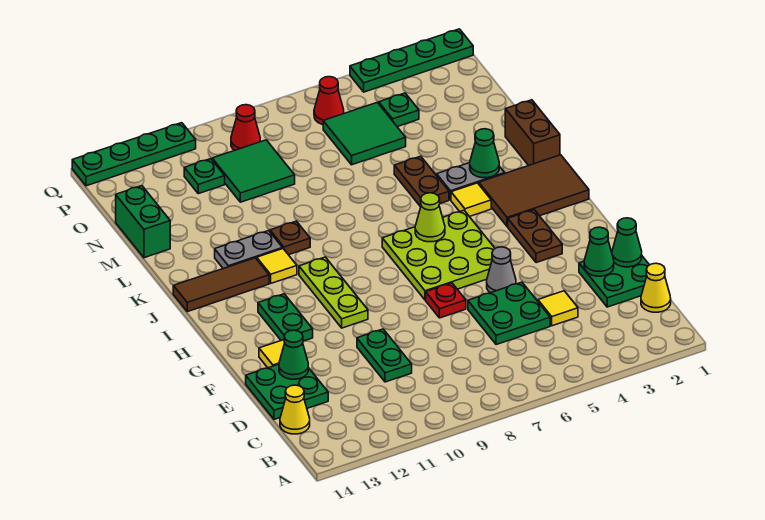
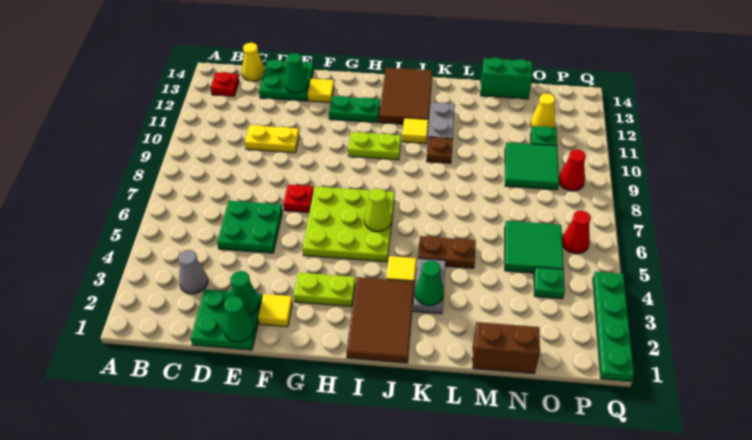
none -> red 1x1 plate [211,72,239,96]
yellow 1x1 cone [641,263,671,312] -> yellow 1x1 cone moved to [530,93,555,128]
yellow 1x1 tile [538,291,578,326] -> yellow 1x1 tile moved to [258,294,293,327]
green 1x2 plate [357,329,412,382] -> yellow 1x2 plate [245,125,299,153]
grey 1x1 cone [487,247,516,293] -> grey 1x1 cone moved to [178,250,208,294]
brown 1x2 plate [508,210,562,263] -> lime 1x2 plate [294,272,355,307]
lime 1x3 plate [299,257,368,328] -> lime 1x2 plate [348,132,401,160]
brown 1x3 tile [173,258,269,312] -> brown 2x3 tile [379,68,432,124]
brown 1x2 brick [505,100,560,166] -> brown 1x2 brick moved to [473,322,540,374]
green 1x4 plate [72,123,196,186] -> none

